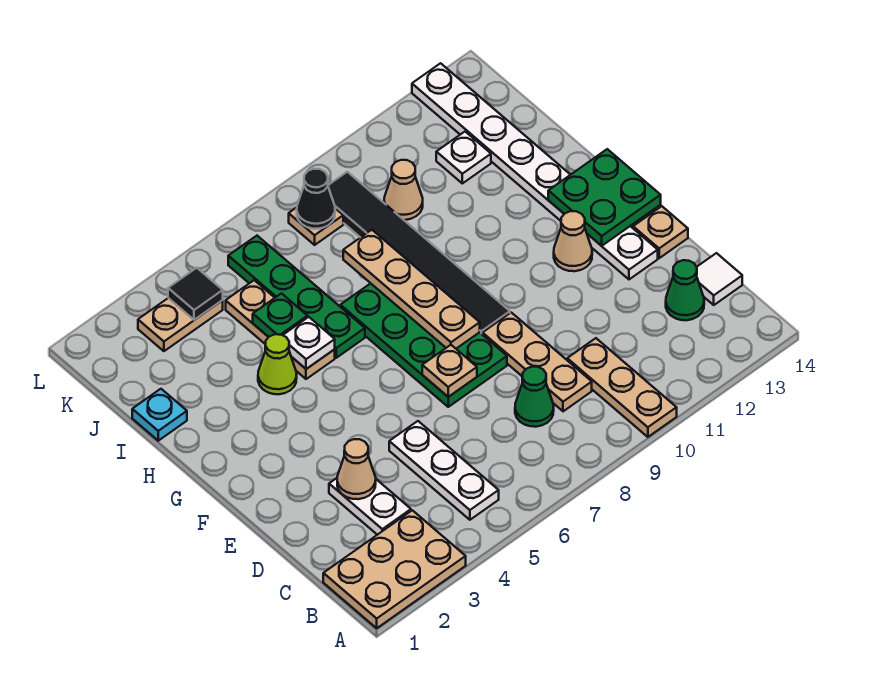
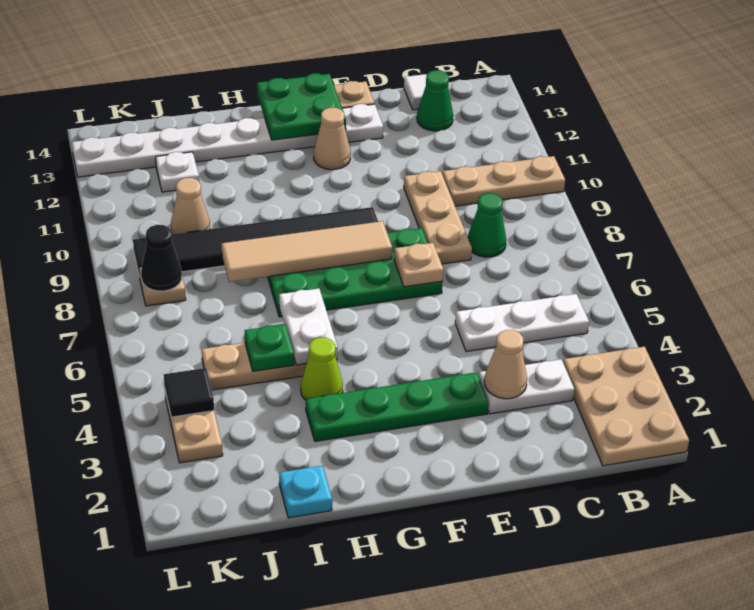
tan 1x3 plate [483,313,592,411] -> tan 1x3 plate turned to [404,171,472,264]
tan 1x4 plate [343,230,480,349] -> tan 1x4 tile [222,221,392,282]
white 1x1 plate [283,317,335,369] -> white 1x2 plate [279,289,338,365]
green 1x4 plate [228,236,365,358] -> green 1x4 plate moved to [306,372,489,441]

